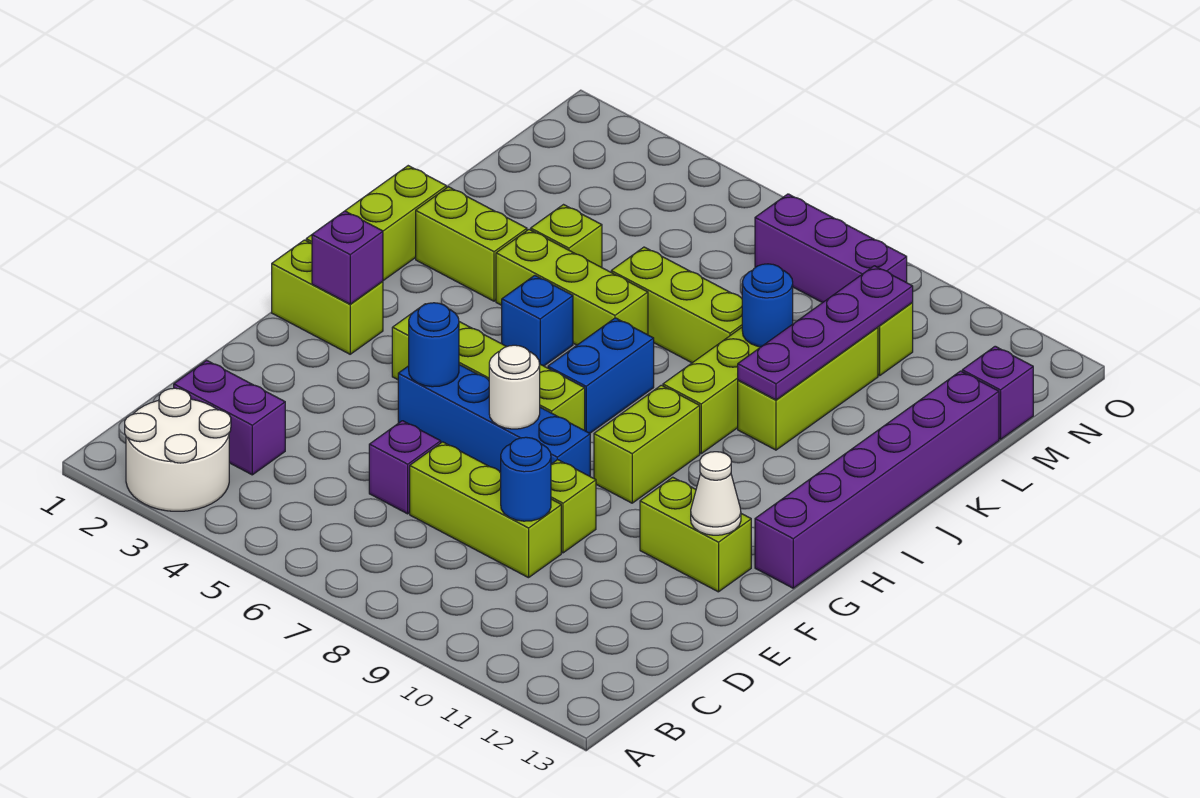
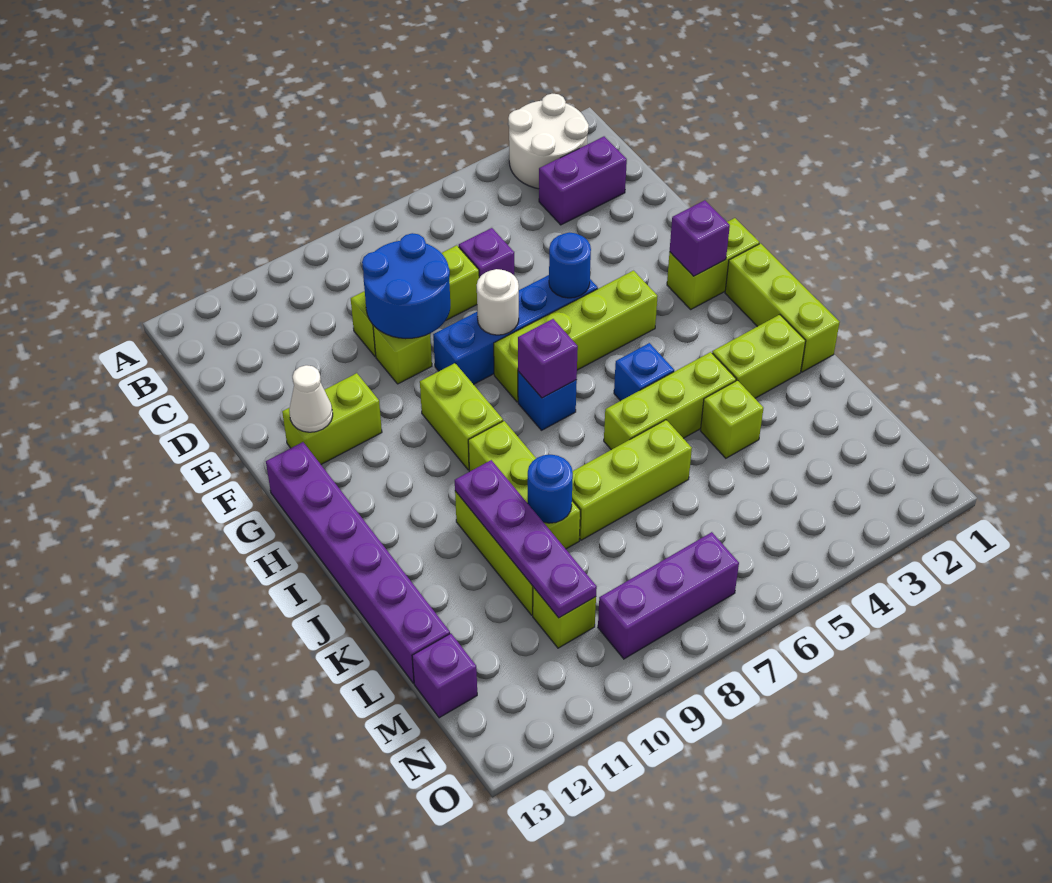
blue 1x1 round brick [501,437,551,521] -> blue 2x2 round brick [362,233,450,339]
blue 1x2 brick [548,318,654,433] -> blue 1x1 brick [518,371,577,430]
none -> purple 1x1 brick [518,319,578,398]

